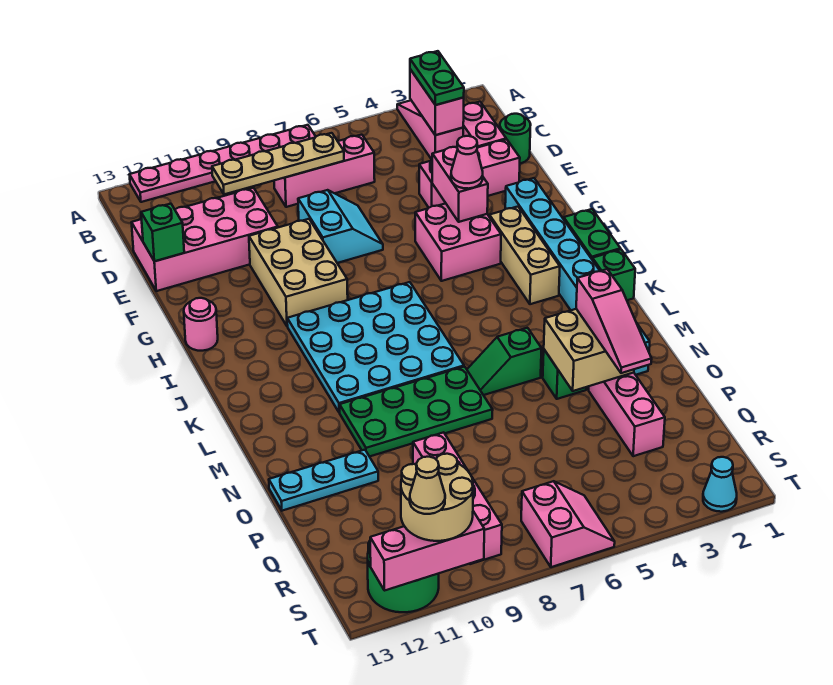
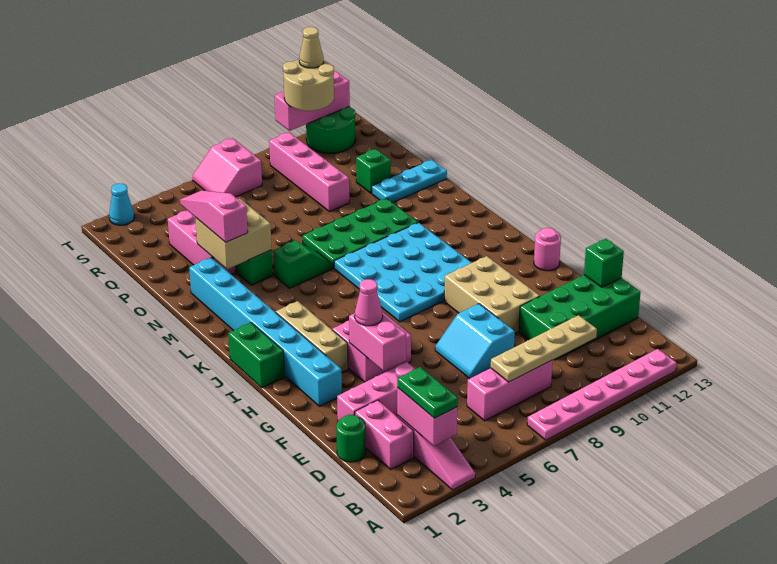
pink 2x4 brick [132,188,278,291] -> green 2x4 brick [519,275,641,360]
green 1x1 brick [592,249,635,300] -> green 1x1 brick moved to [356,149,391,193]

